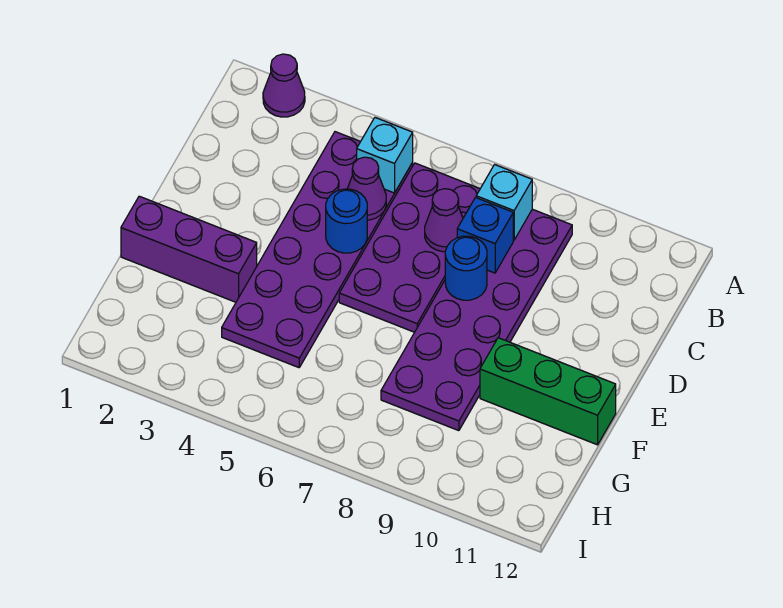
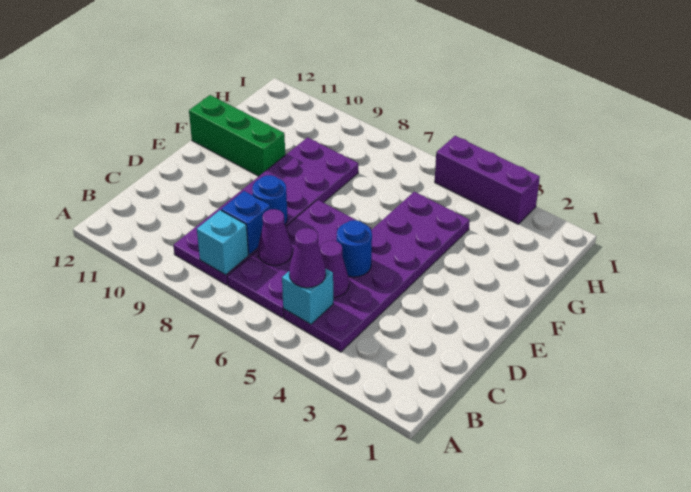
purple 1x1 cone [263,54,305,117] -> purple 1x1 cone moved to [289,228,326,288]
purple 1x3 brick [121,196,257,302] -> purple 1x3 brick moved to [435,136,540,224]

